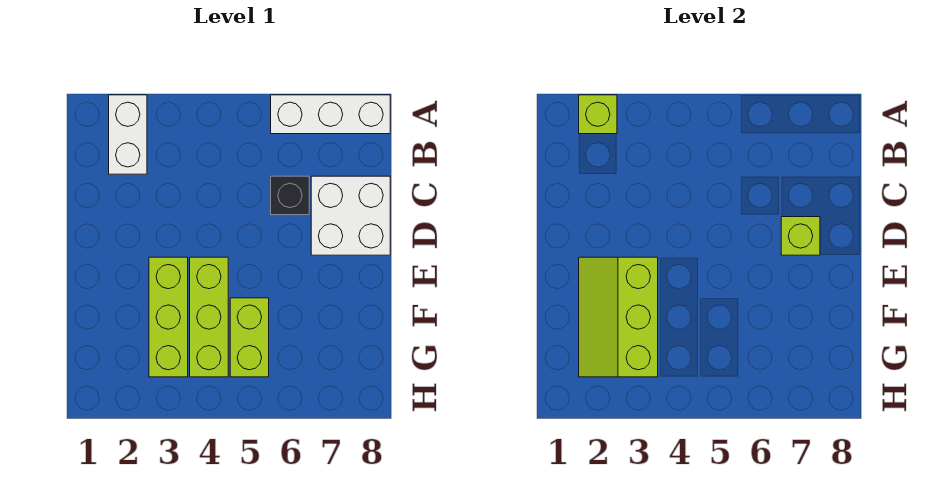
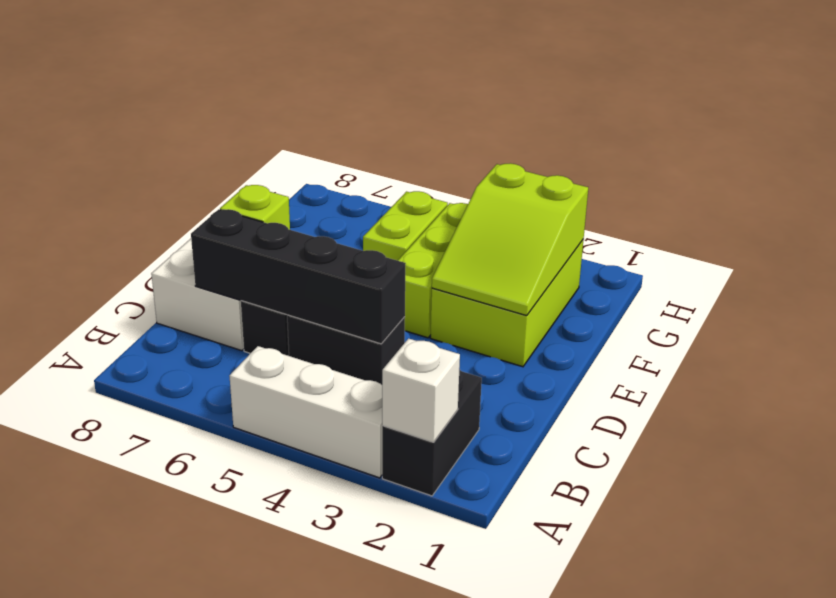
white 1x2 brick [109,95,147,174] -> black 1x2 brick [382,369,482,496]
lime 1x1 brick [579,95,617,134] -> white 1x1 brick [382,338,460,442]
white 1x3 brick [271,95,390,134] -> white 1x3 brick moved to [229,346,382,478]
none -> black 1x2 brick [287,315,405,385]
none -> black 1x4 brick [191,209,406,344]
lime 2x3 slope [579,257,658,377] -> lime 2x3 slope turned to [432,163,588,316]
lime 1x3 brick [149,257,188,377] -> lime 2x3 brick [430,239,584,367]

